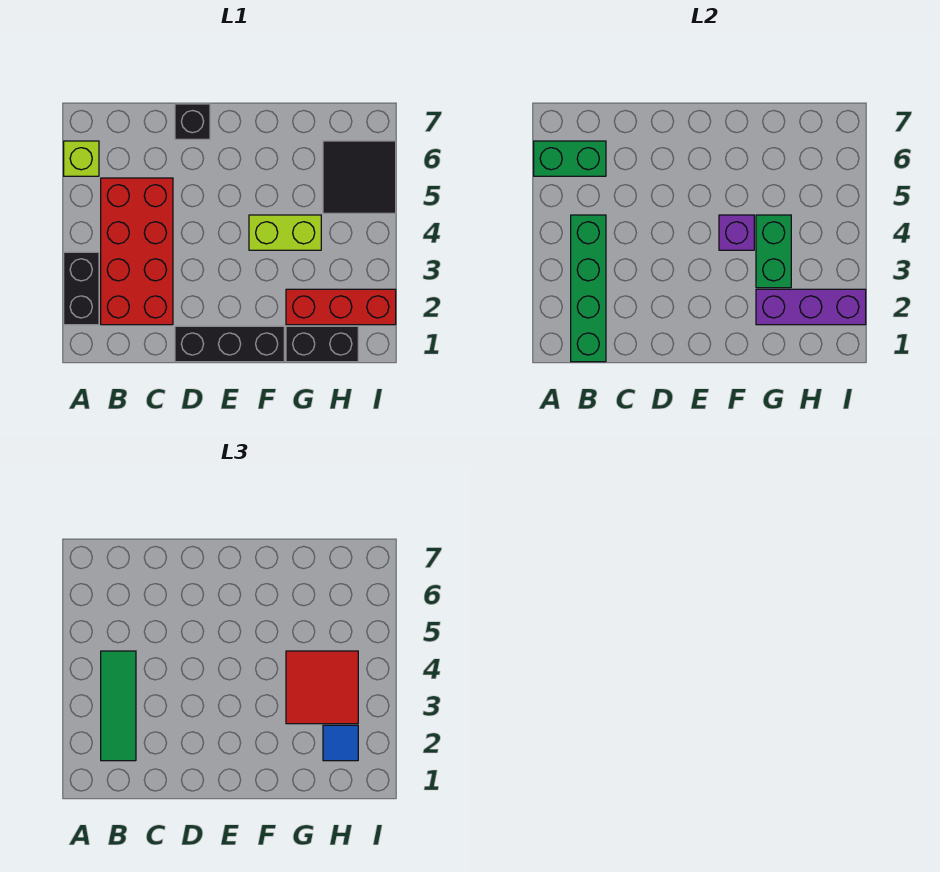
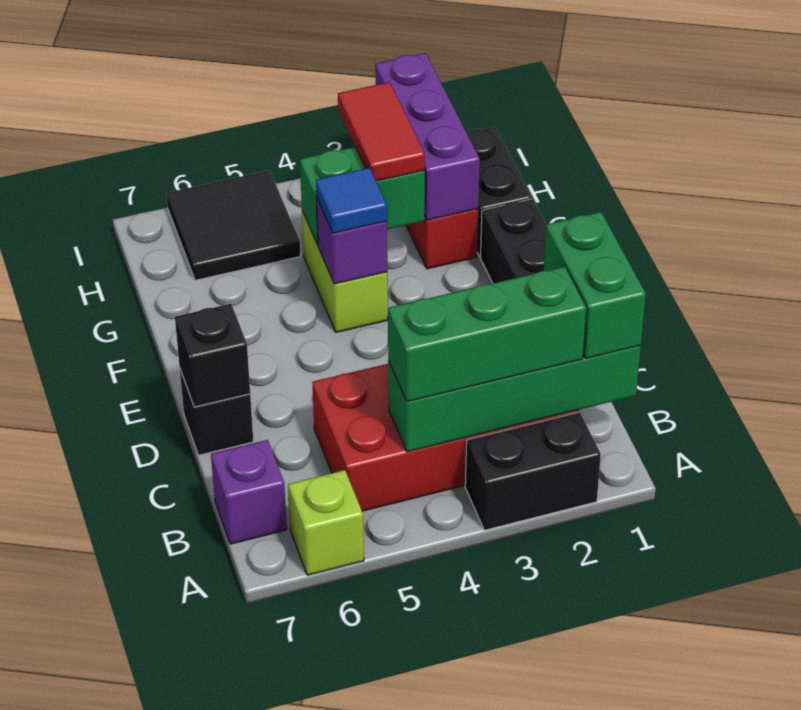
green 1x2 brick [534,141,606,176] -> green 1x2 brick moved to [544,212,646,359]
green 1x3 tile [101,651,136,761] -> green 1x3 brick [388,267,586,402]
none -> purple 1x1 brick [211,440,287,544]
none -> black 1x1 brick [175,304,250,407]
red 2x2 tile [286,651,358,724] -> red 1x2 tile [338,82,425,181]
blue 1x1 tile [323,725,358,761] -> blue 1x1 tile moved to [316,168,387,233]

